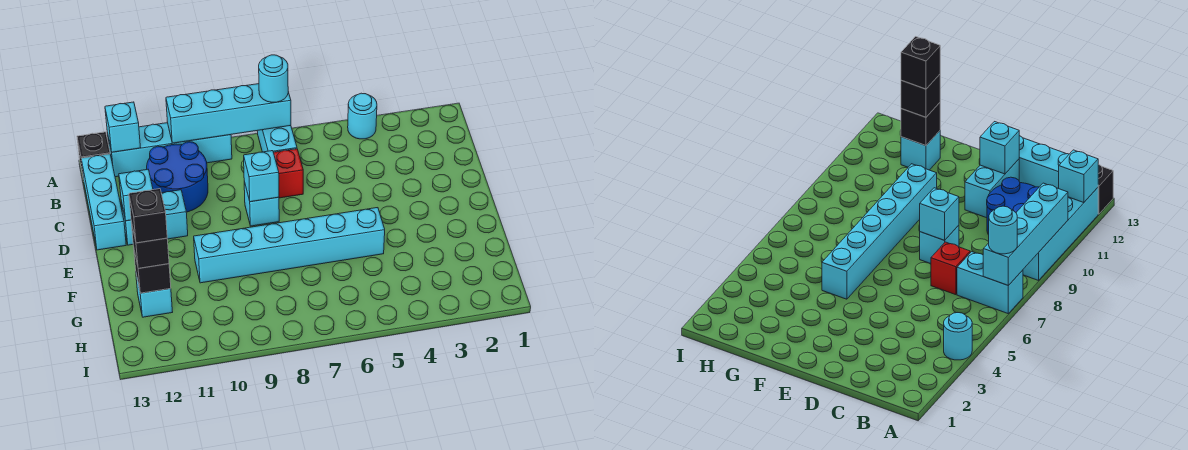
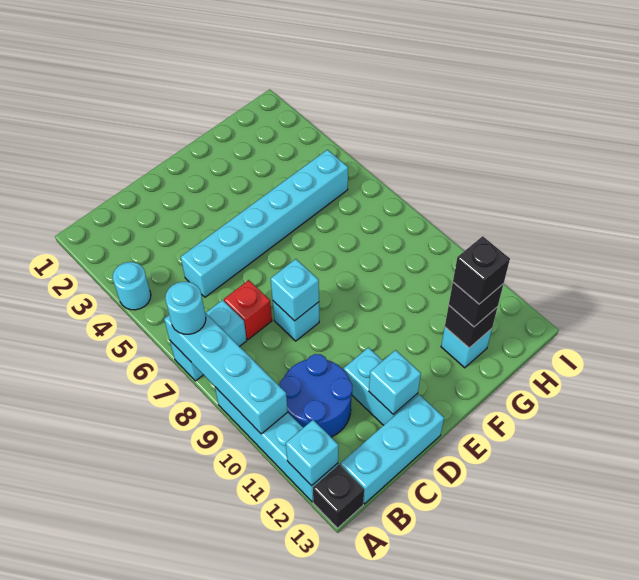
cyan 1x6 brick [194,208,385,283] -> cyan 1x6 brick turned to [181,150,348,297]

